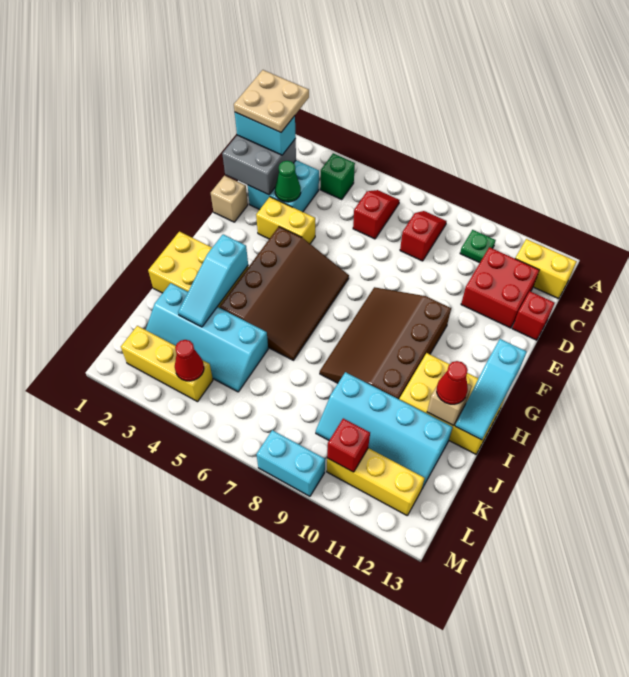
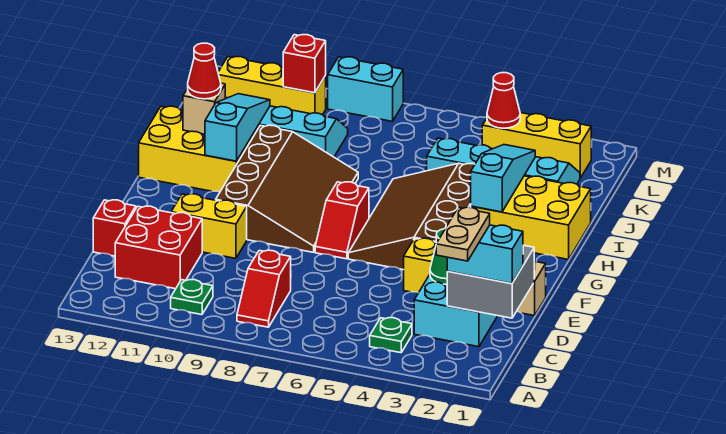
tan 2x2 plate [234,70,309,132] -> tan 1x2 plate [436,207,490,261]
green 1x1 brick [320,153,355,200] -> green 1x1 plate [370,318,412,353]
red 1x2 slope [353,190,400,239] -> red 1x2 slope moved to [315,182,369,259]
yellow 1x2 brick [515,239,577,299] -> yellow 1x2 brick moved to [171,194,247,258]
cyan 1x3 slope [455,339,527,440] -> cyan 1x3 slope moved to [205,94,270,161]

